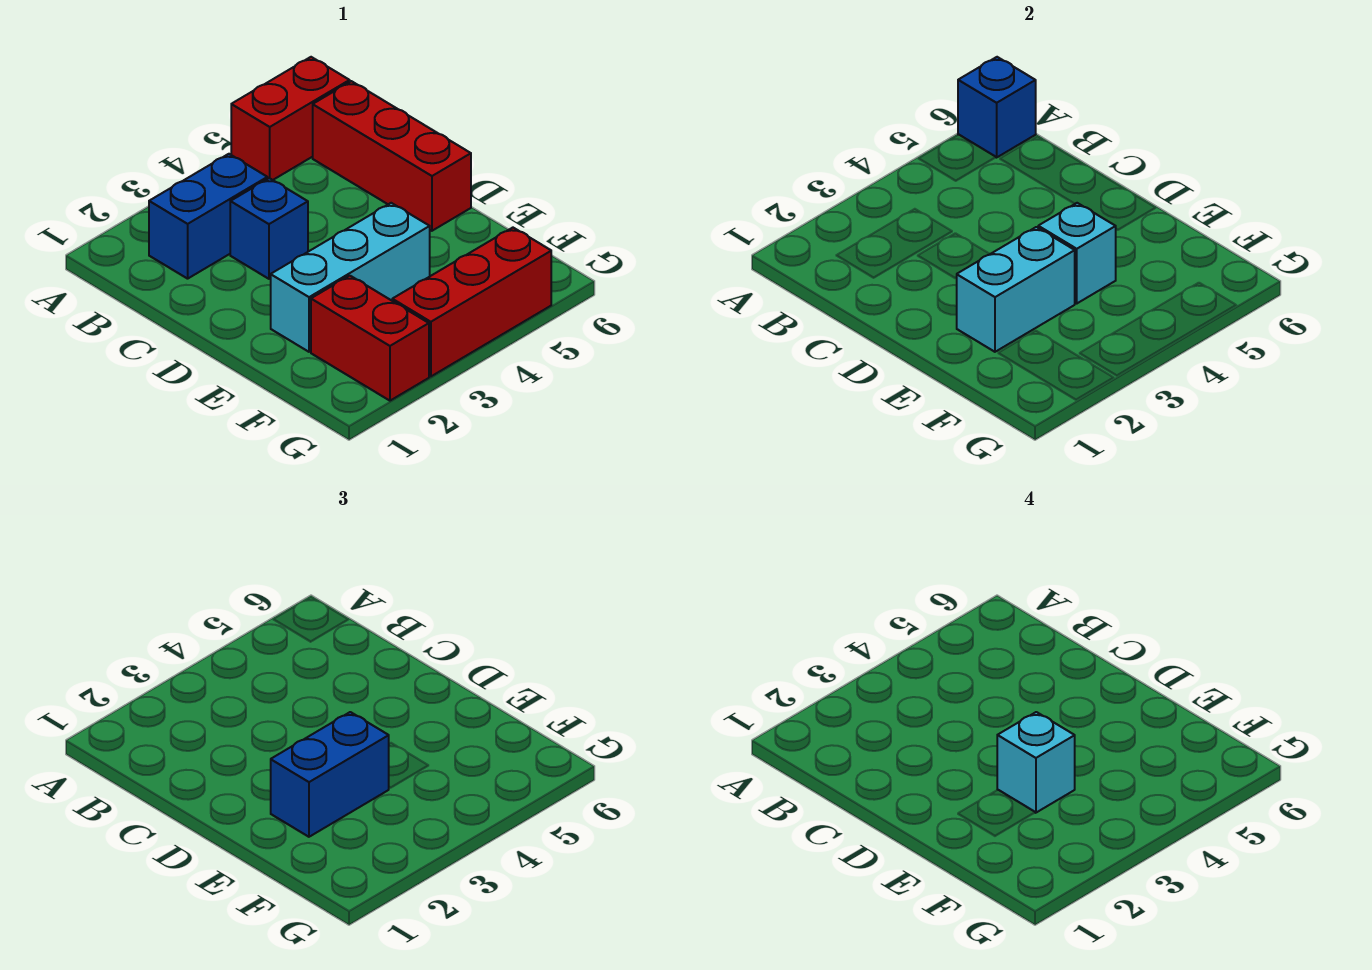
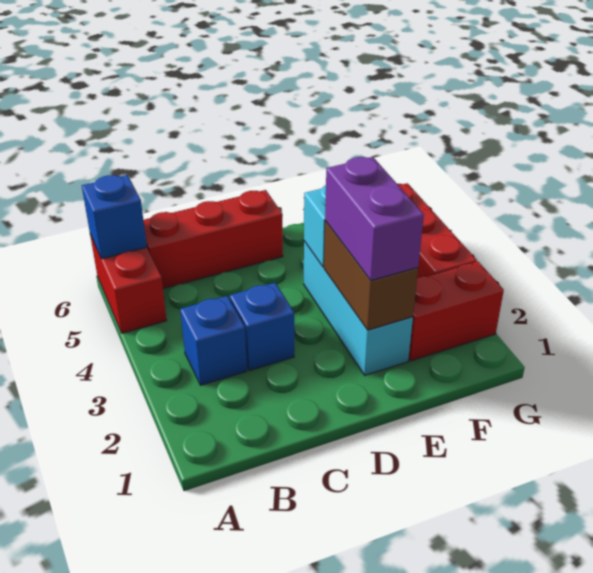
blue 1x2 brick [149,154,267,279] -> blue 1x1 brick [180,296,247,385]
cyan 1x2 brick [957,227,1075,352] -> brown 1x2 brick [324,221,418,330]
blue 1x2 brick [271,712,389,837] -> purple 1x2 brick [325,157,424,281]
cyan 1x1 brick [997,712,1075,813] -> none

